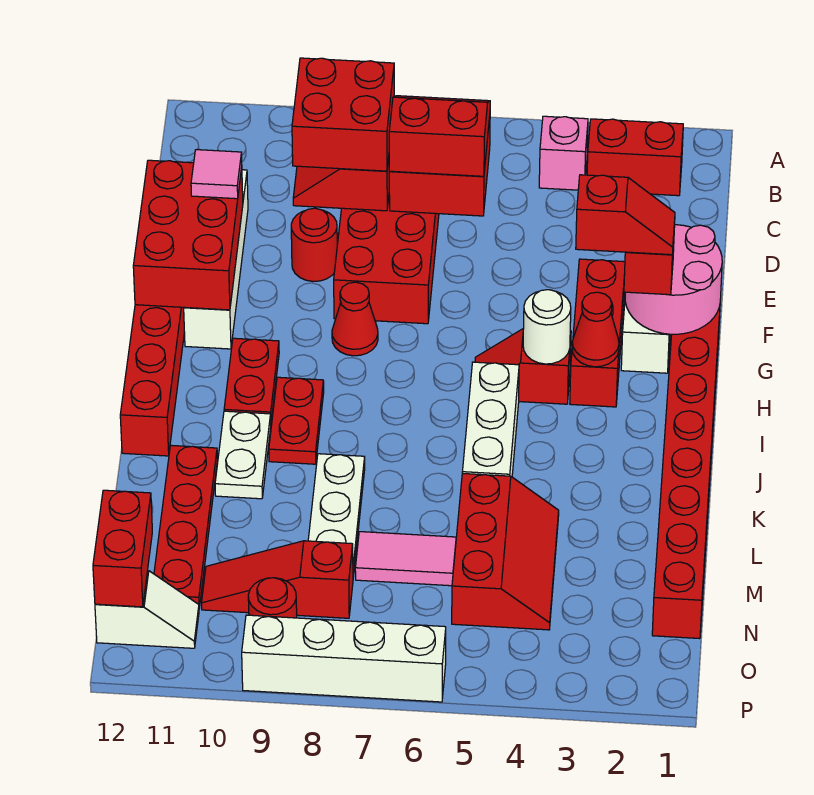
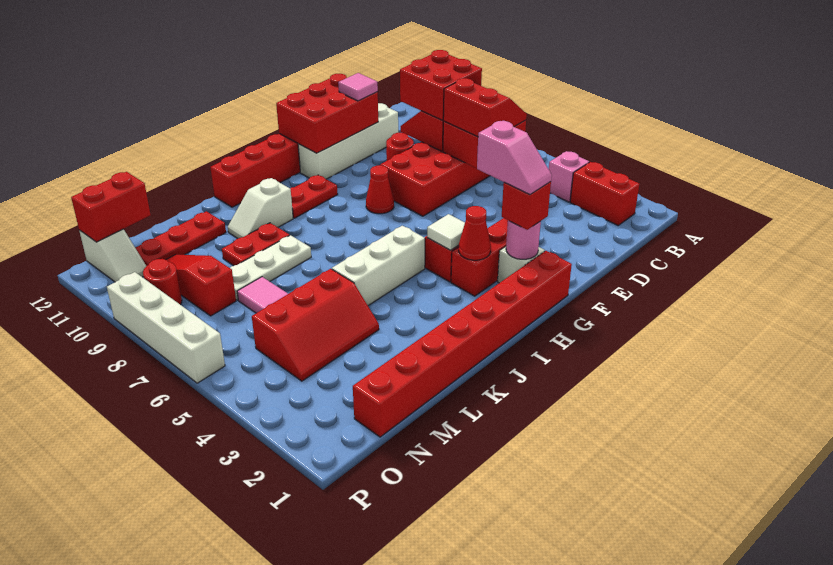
pink 2x2 round brick [625,225,722,334] -> pink 1x1 round brick [506,221,541,259]
red 1x2 slope [576,175,675,255] -> pink 1x2 slope [477,121,552,195]
white 1x1 round brick [523,290,571,364] -> white 1x1 tile [427,214,465,250]
red 1x2 plate [269,377,324,464] -> red 1x2 plate moved to [222,223,289,266]
white 1x2 plate [215,411,271,499] -> white 1x2 slope [228,178,293,239]
red 1x4 plate [154,445,217,608] -> red 1x3 plate [136,211,226,266]

